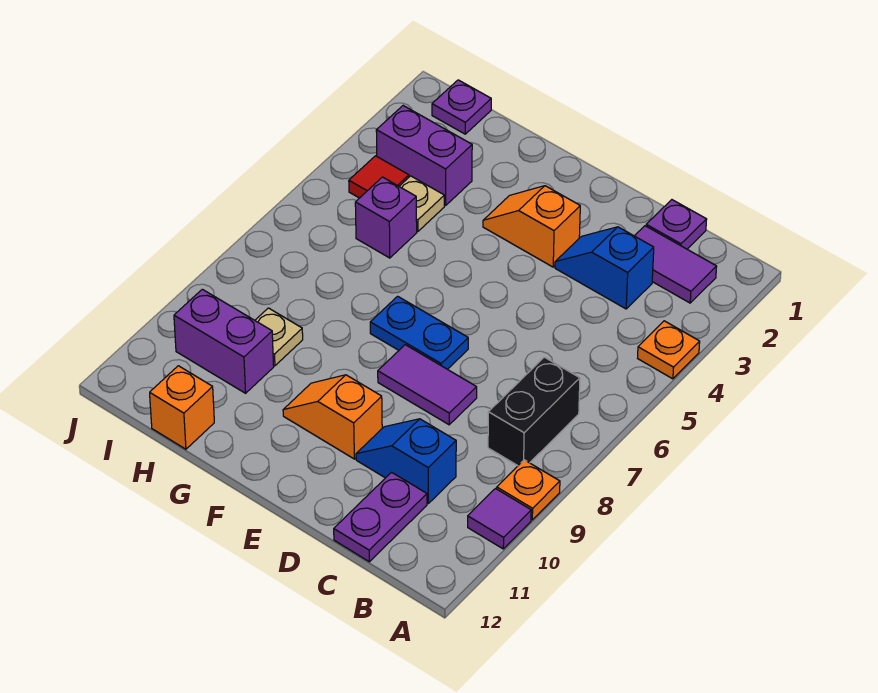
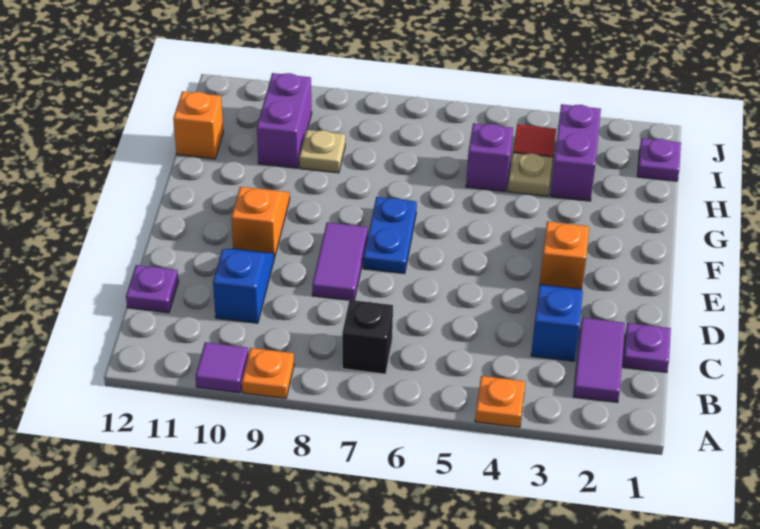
black 1x2 brick [488,357,580,466] -> black 1x1 brick [342,300,393,374]
purple 1x2 plate [334,472,427,562] -> purple 1x1 plate [126,265,179,313]

